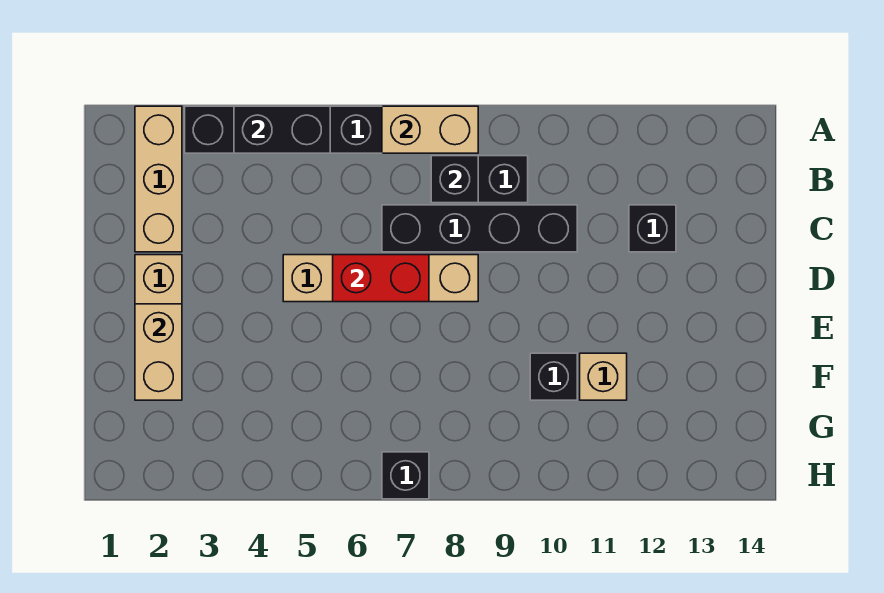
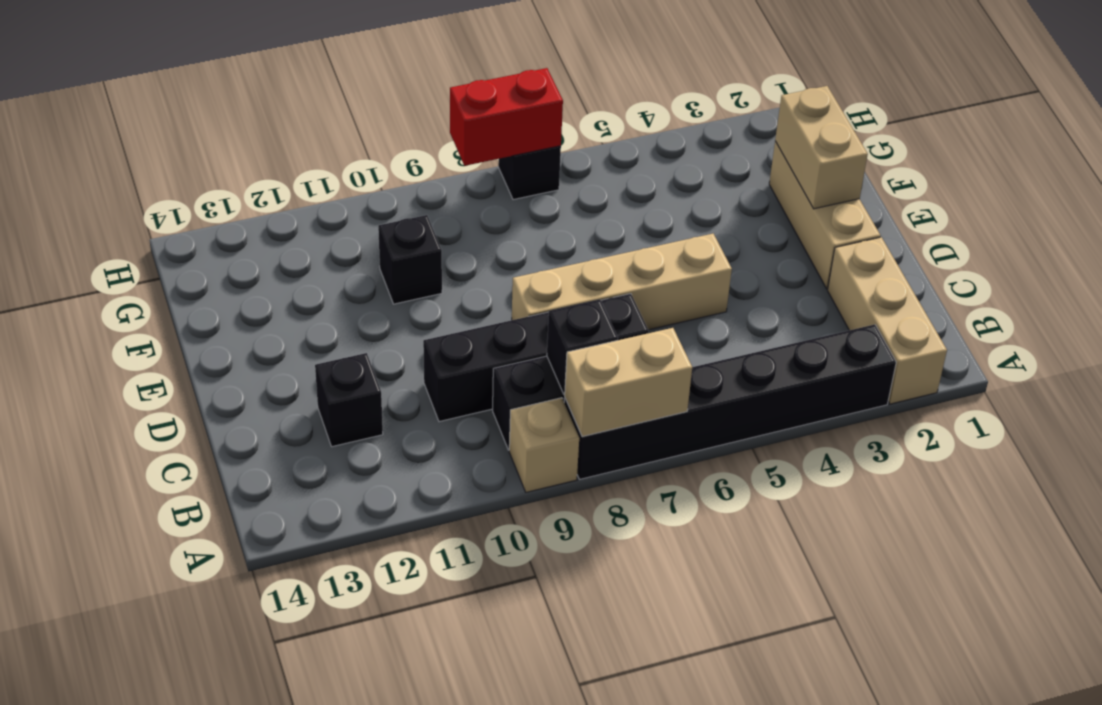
black 1x2 brick [234,106,330,153] -> none
red 1x2 brick [333,255,429,302] -> red 1x2 brick moved to [450,68,563,166]
tan 1x1 brick [580,353,627,400] -> tan 1x1 brick moved to [509,398,579,492]

